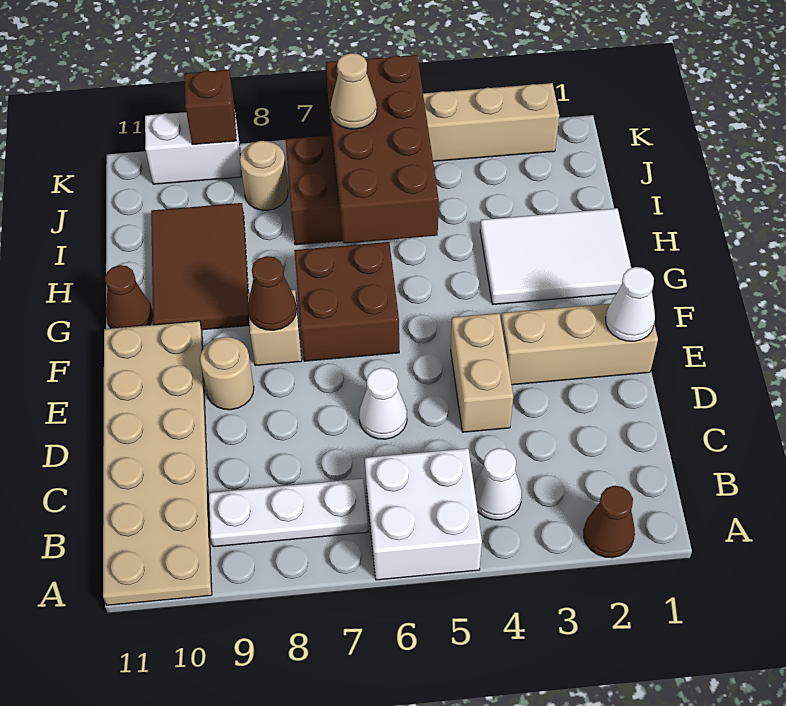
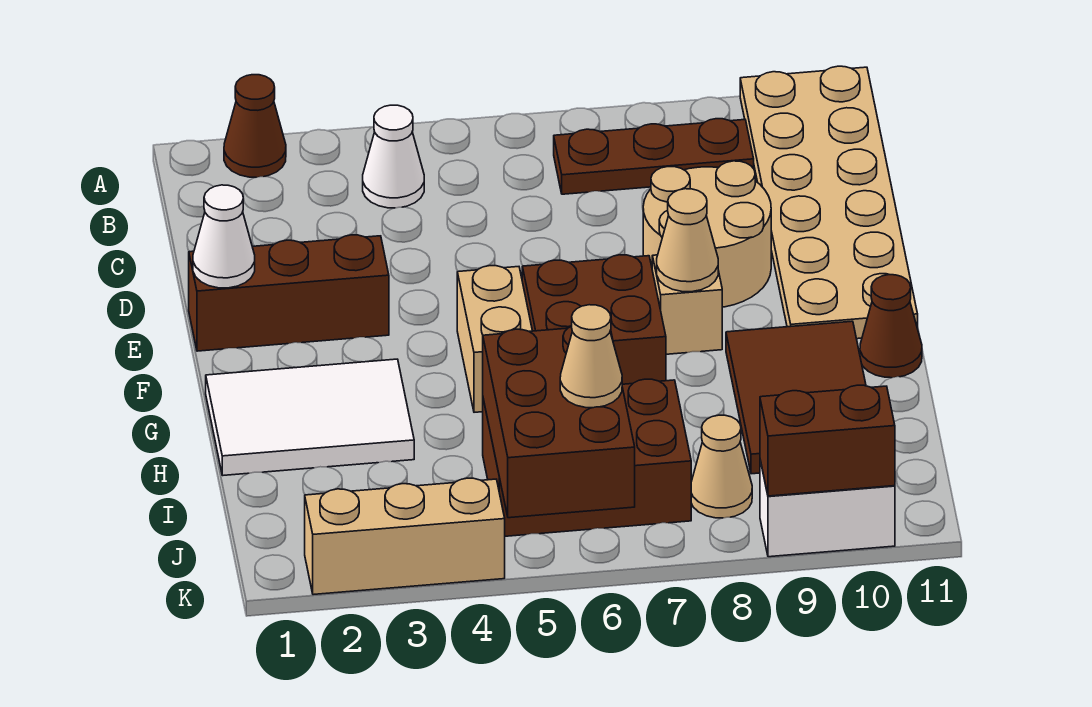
white 2x2 brick [365,448,482,580] -> none
white 1x3 plate [209,479,368,547] -> brown 1x3 plate [554,119,754,194]
tan 1x2 brick [451,313,513,432] -> tan 1x2 brick moved to [457,266,532,412]
white 1x1 cone [359,368,407,439] -> none
tan 1x3 brick [501,304,658,385] -> brown 1x3 brick [189,235,389,351]
tan 1x1 round brick [200,337,254,410] -> tan 2x2 round brick [643,161,771,307]
brown 1x1 cone [248,256,297,330] -> tan 1x1 cone [657,189,718,292]
brown 2x4 brick [326,55,439,244] -> brown 2x3 brick [483,326,635,518]
tan 1x1 round brick [240,141,288,210] -> tan 1x1 cone [691,415,752,518]
brown 1x1 brick [184,70,236,145] -> brown 1x2 brick [760,385,895,496]

